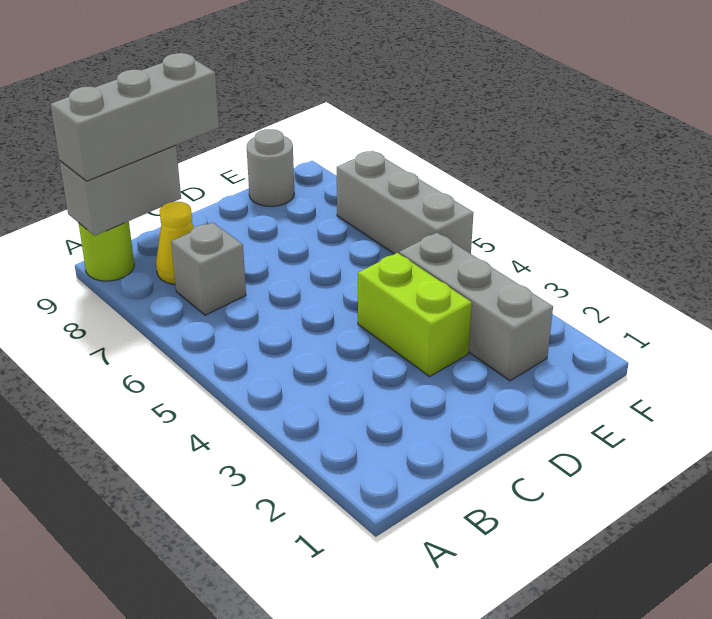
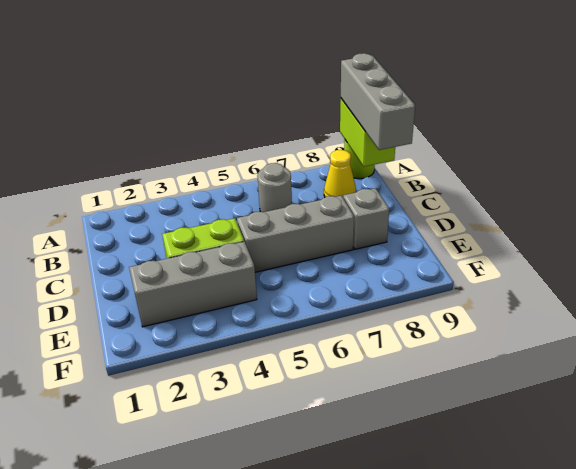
grey 1x2 brick [60,145,181,236] -> lime 1x2 brick [340,99,395,167]
grey 1x1 brick [171,222,246,315] -> grey 1x1 brick moved to [343,188,389,249]
grey 1x1 round brick [247,129,294,207] -> grey 1x1 round brick moved to [257,163,292,212]
grey 1x3 brick [337,151,474,254] -> grey 1x3 brick moved to [237,196,354,272]

